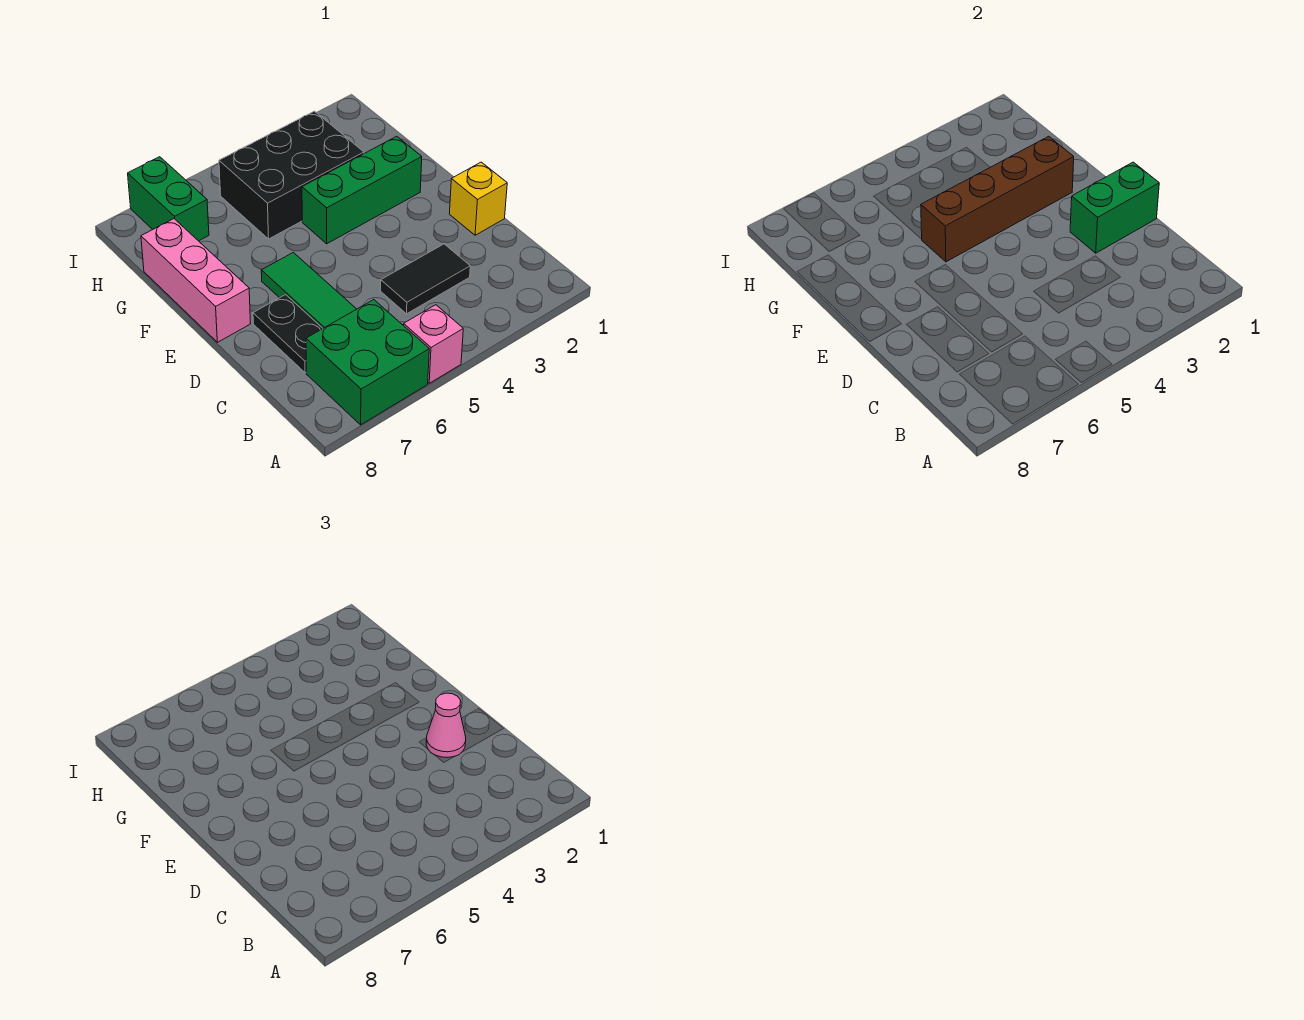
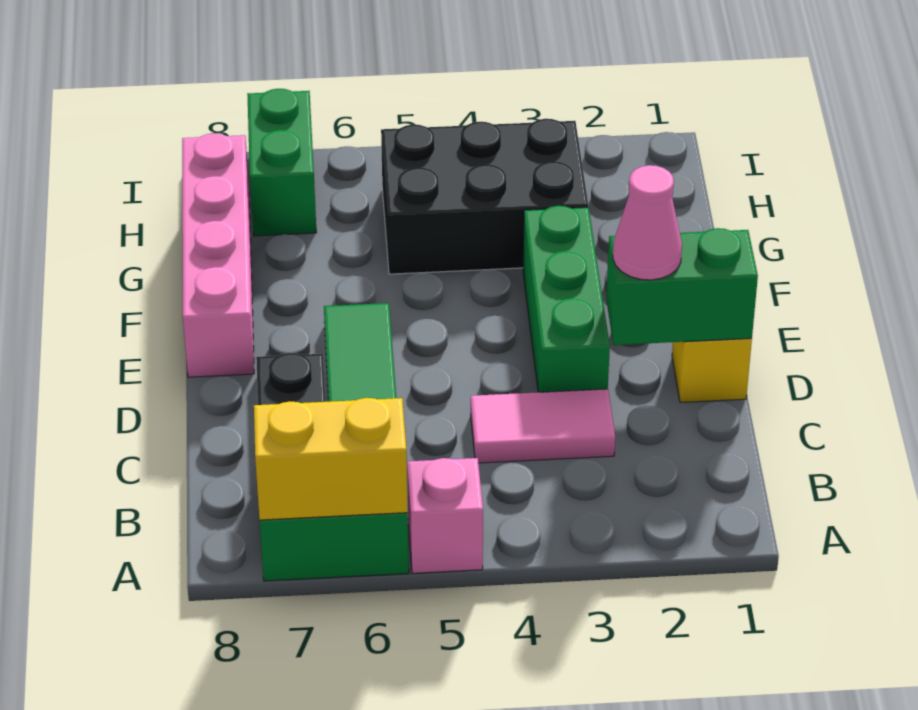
none -> yellow 1x2 brick [254,398,408,520]
black 1x2 tile [381,244,470,314] -> pink 1x2 tile [471,389,615,463]
pink 1x3 brick [141,219,251,342] -> pink 1x4 brick [182,133,254,377]
green 1x3 brick [302,136,422,244] -> green 1x3 brick turned to [523,206,610,392]
brown 1x4 brick [921,136,1074,262] -> none

